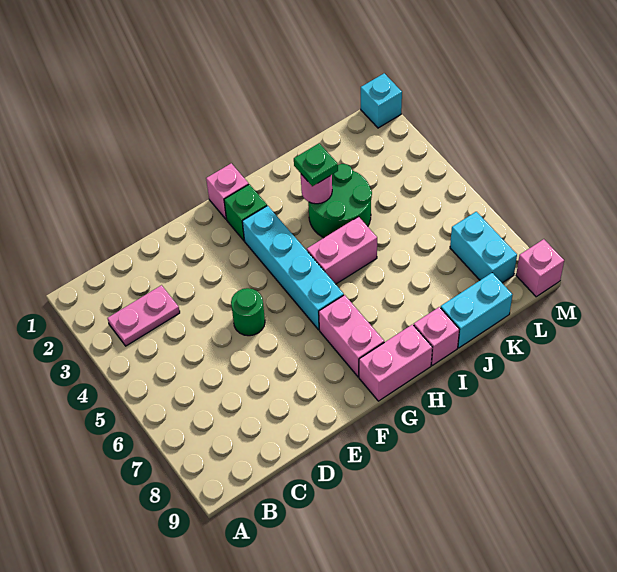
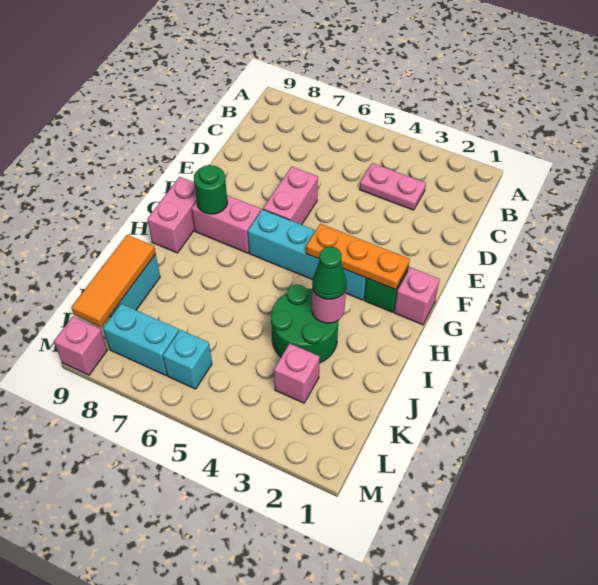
pink 1x2 plate [108,285,180,346] -> pink 1x2 plate turned to [360,163,426,210]
green 1x1 round brick [231,288,265,336] -> green 1x1 round brick moved to [194,165,227,214]
none -> orange 1x3 plate [306,224,410,290]
pink 1x2 brick [307,217,377,284] -> pink 1x2 brick moved to [263,167,318,225]
green 1x1 plate [294,143,338,186] -> green 1x1 cone [312,247,346,299]
pink 1x1 brick [414,307,459,365] -> pink 1x1 brick moved to [274,344,320,403]
none -> orange 1x3 tile [71,235,156,327]
cyan 1x1 brick [361,73,402,128] -> cyan 1x1 brick moved to [163,330,212,389]

